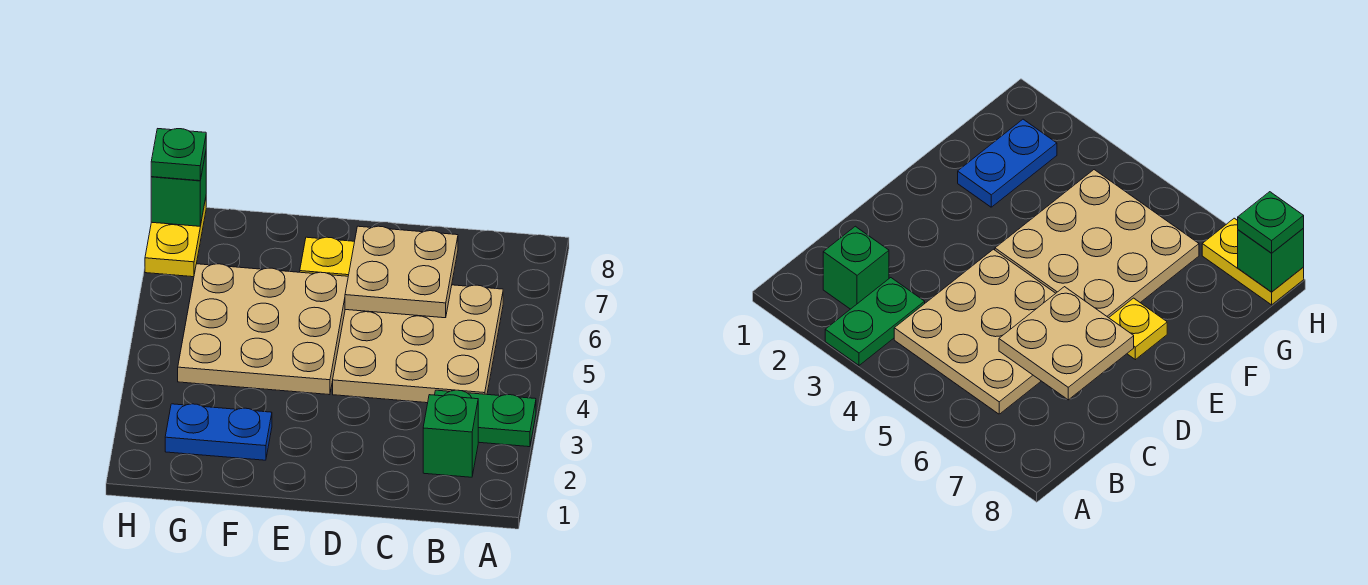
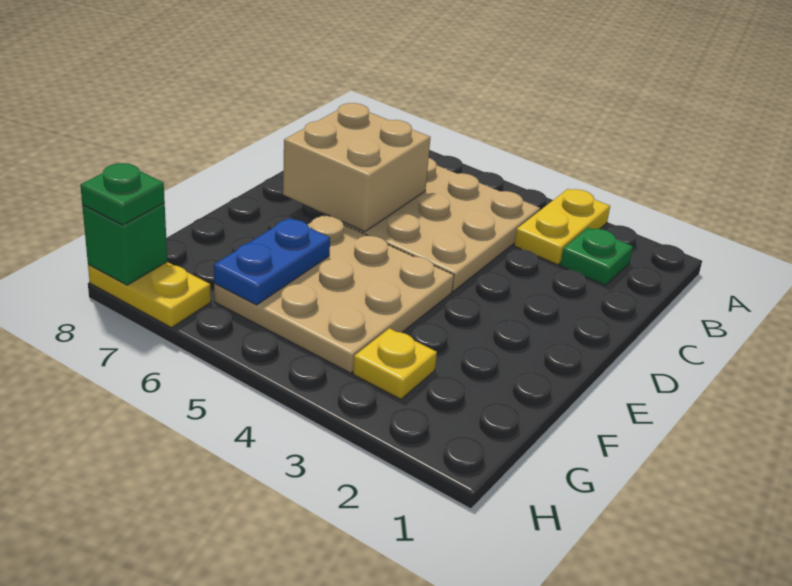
green 1x2 plate [435,390,536,447] -> yellow 1x2 plate [514,189,610,265]
green 1x1 brick [423,395,478,477] -> green 1x1 plate [560,228,633,285]
tan 2x2 plate [345,226,458,318] -> tan 2x2 brick [283,103,430,232]
yellow 1x1 plate [300,237,355,276] -> yellow 1x1 plate moved to [353,328,437,399]
blue 1x2 plate [165,404,272,460] -> blue 1x2 plate moved to [214,218,330,305]

